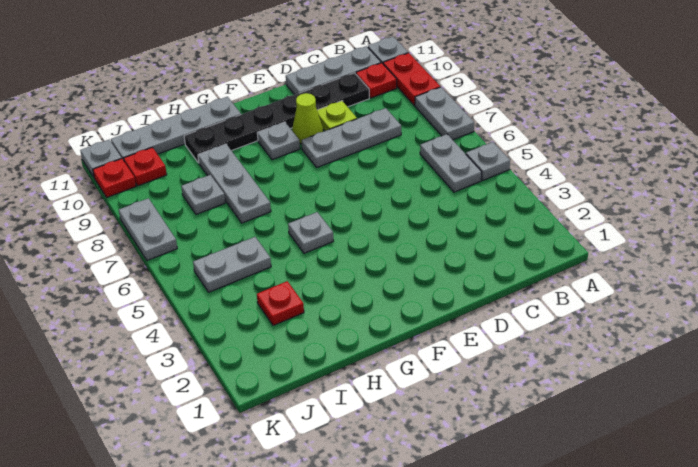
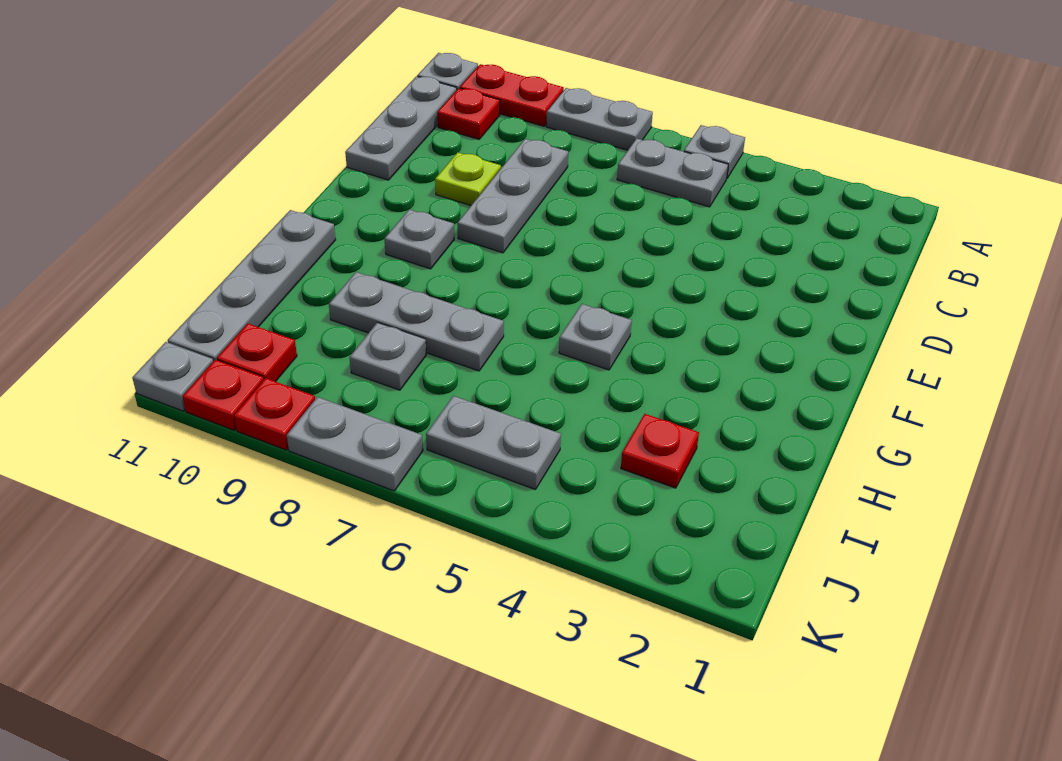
black 1x6 plate [184,73,369,163] -> none
lime 1x1 cone [292,93,323,144] -> none
grey 1x2 plate [193,237,271,292] -> grey 1x2 plate turned to [426,396,561,490]
none -> red 1x1 plate [234,378,315,450]

